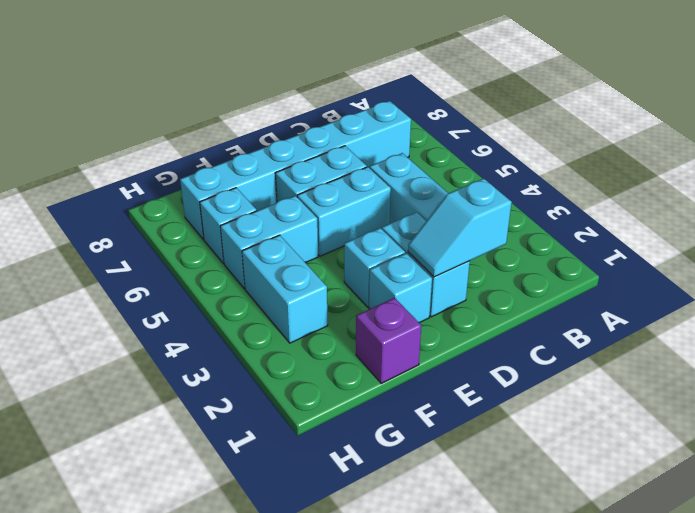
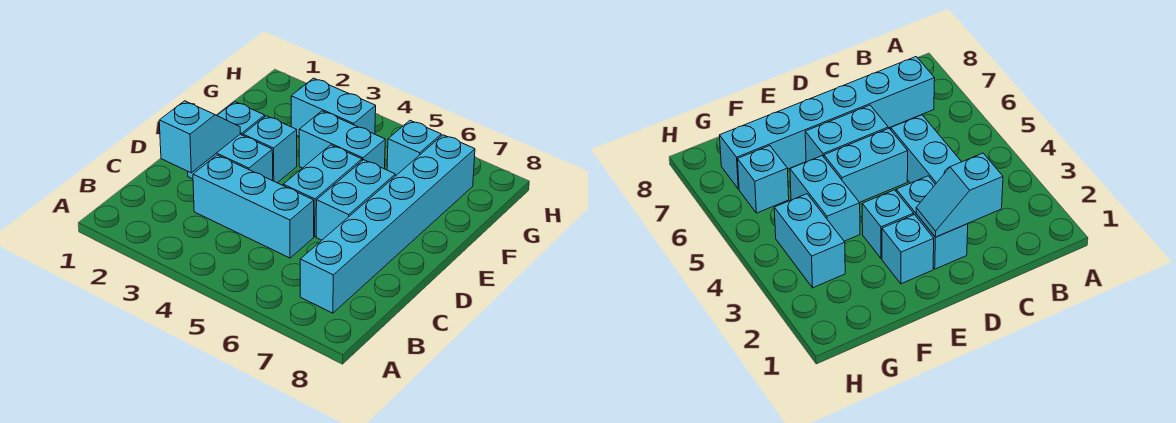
purple 1x1 brick [356,298,421,383] -> none
cyan 1x2 brick [220,196,318,289] -> cyan 1x2 brick turned to [299,111,385,169]

